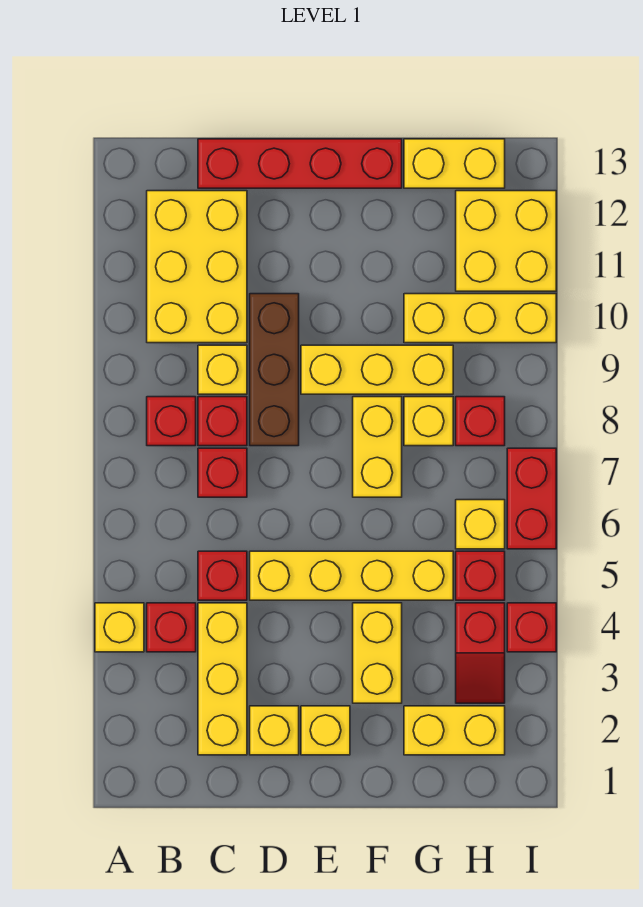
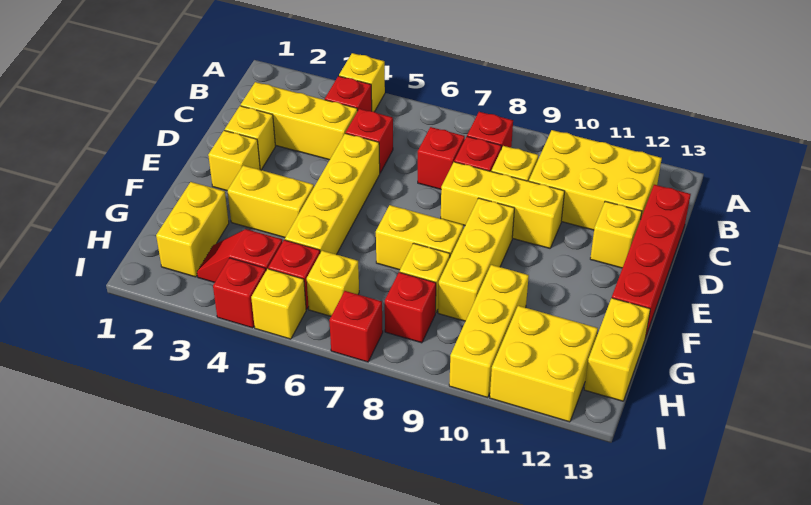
brown 1x3 brick [250,294,299,446] -> yellow 1x3 brick [441,162,565,248]
none -> yellow 1x1 brick [590,201,642,268]
none -> yellow 1x1 brick [251,269,306,339]
red 1x2 brick [507,448,556,549] -> red 1x1 brick [329,291,383,362]

